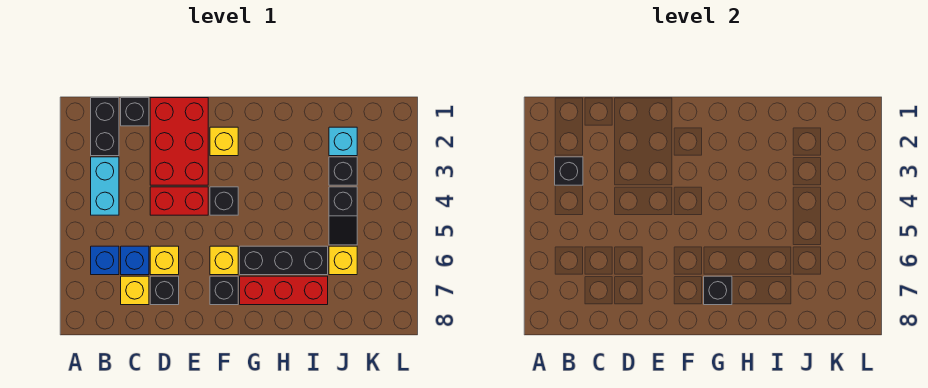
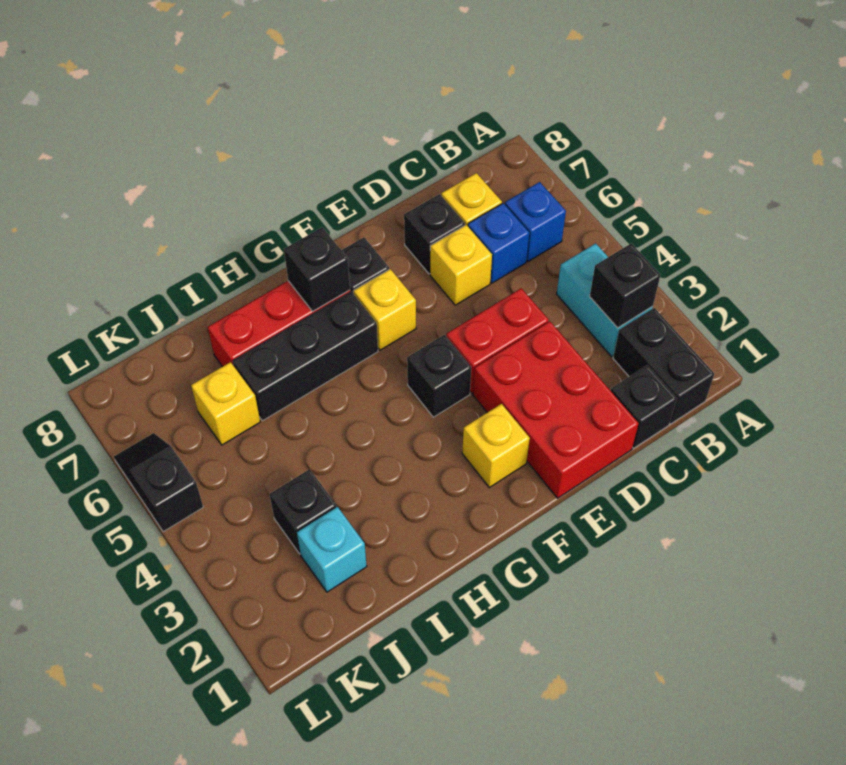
black 1x2 slope [329,187,357,245] -> black 1x2 slope moved to [114,433,203,532]

